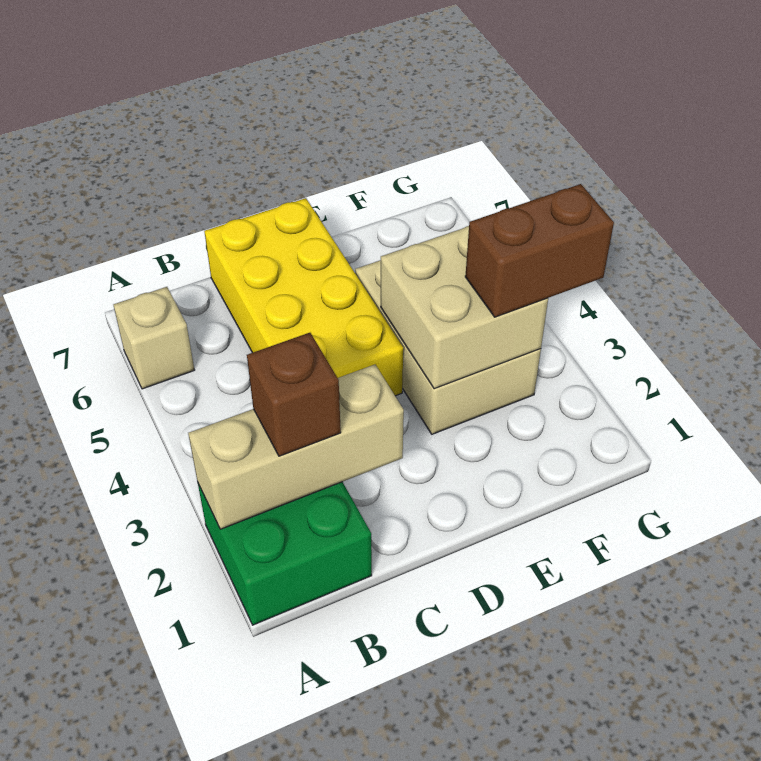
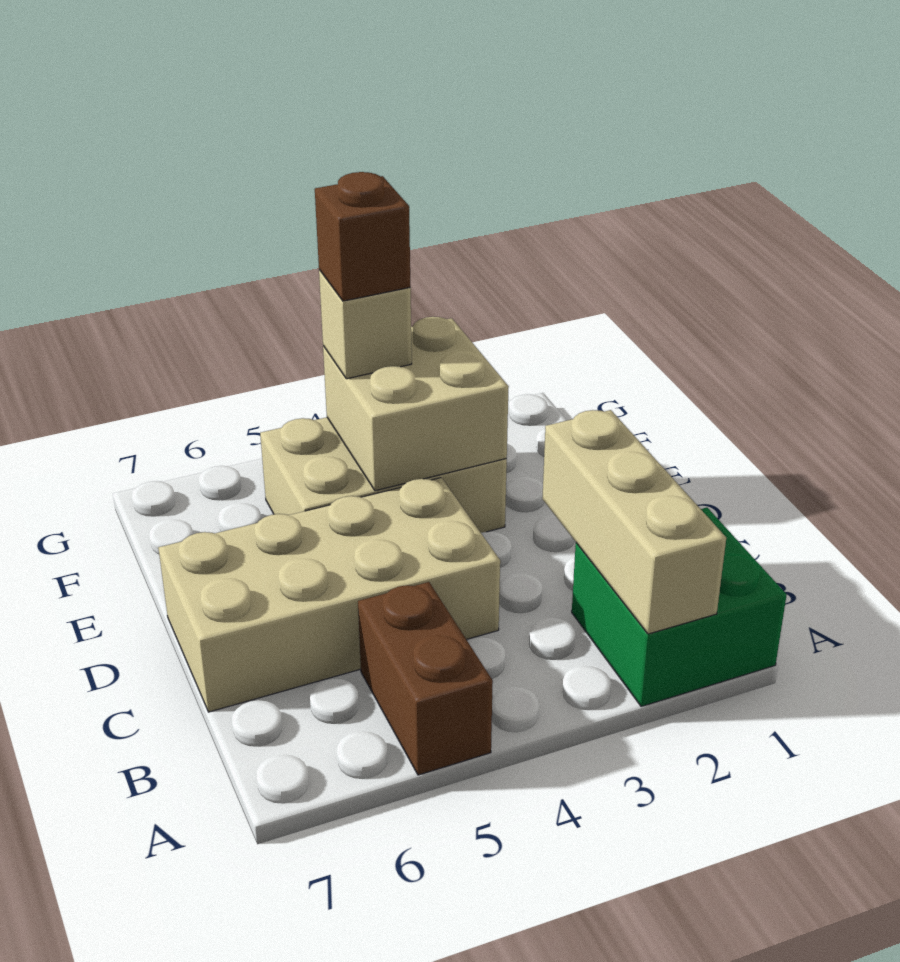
tan 1x1 brick [114,287,194,389] -> tan 1x1 brick moved to [319,270,412,379]
brown 1x1 brick [247,333,341,456] -> brown 1x1 brick moved to [315,172,410,301]
yellow 2x4 brick [204,198,403,396] -> tan 2x4 brick [158,478,500,712]
brown 1x2 brick [465,184,614,317] -> brown 1x2 brick moved to [358,582,493,775]

